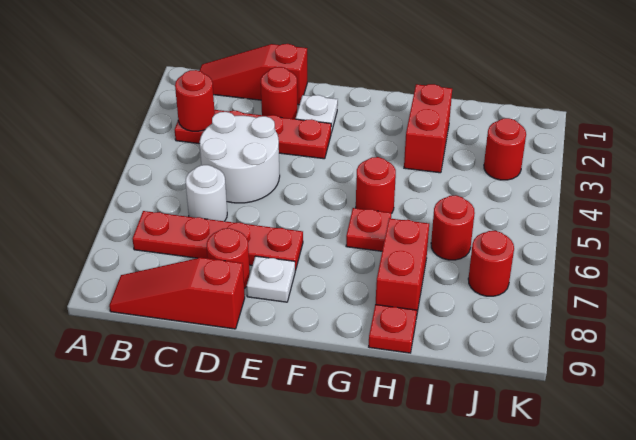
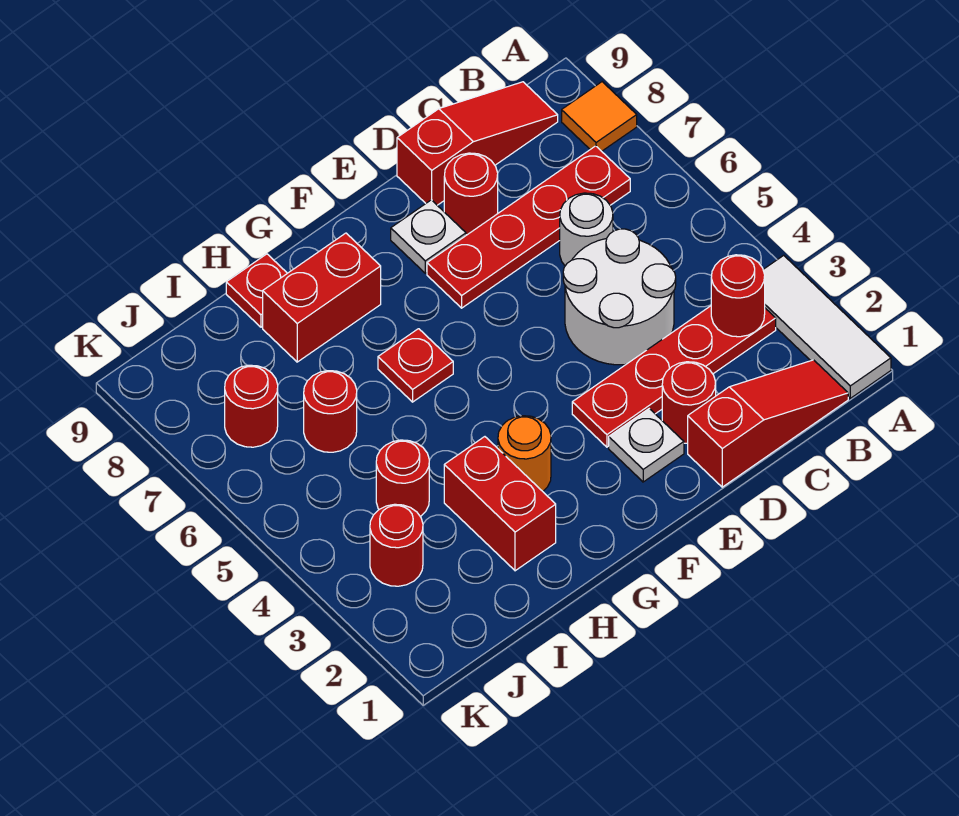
none -> white 1x3 tile [763,255,891,398]
none -> orange 1x1 tile [562,82,637,151]
none -> orange 1x1 round brick [498,416,551,491]
red 1x1 round brick [356,157,396,214] -> red 1x1 round brick moved to [376,440,429,517]
red 1x2 brick [375,218,429,318] -> red 1x2 brick turned to [263,233,381,362]

